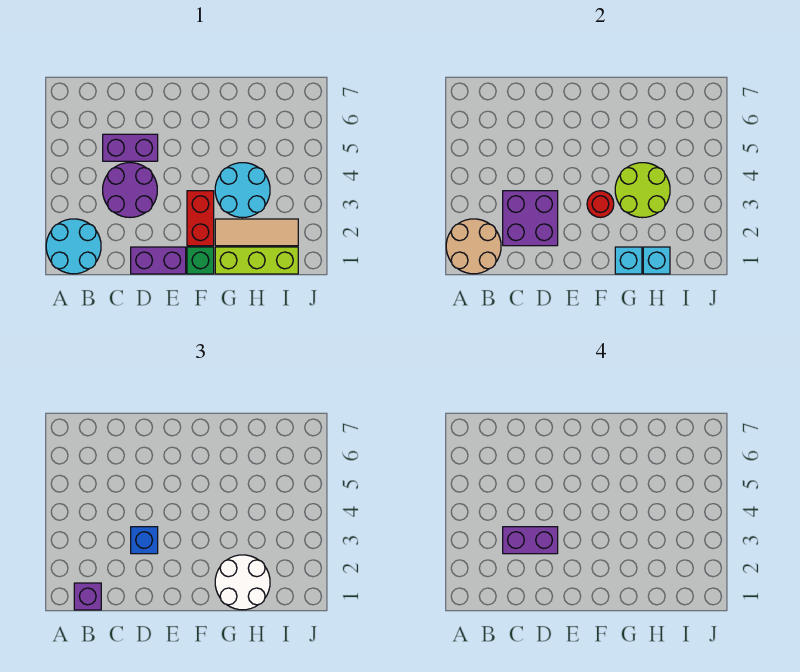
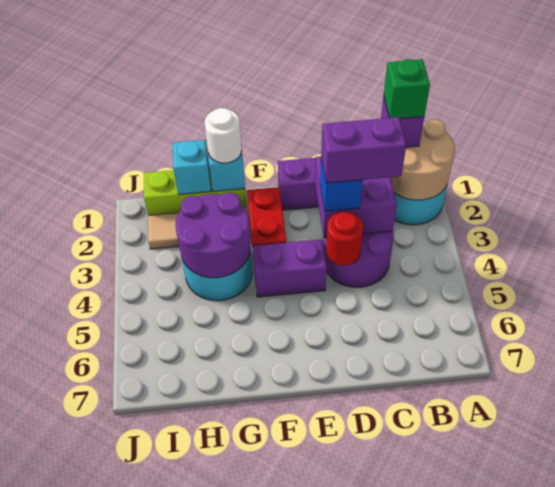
purple 1x2 brick [103,134,158,161] -> purple 1x2 brick moved to [253,239,327,297]
green 1x1 brick [187,247,214,274] -> green 1x1 brick moved to [384,59,430,119]
red 1x1 round brick [587,191,614,217] -> red 1x1 round brick moved to [326,212,363,266]
white 2x2 round brick [215,555,270,610] -> white 1x1 round brick [204,108,242,163]
lime 2x2 round brick [615,163,670,218] -> purple 2x2 round brick [176,193,251,278]

